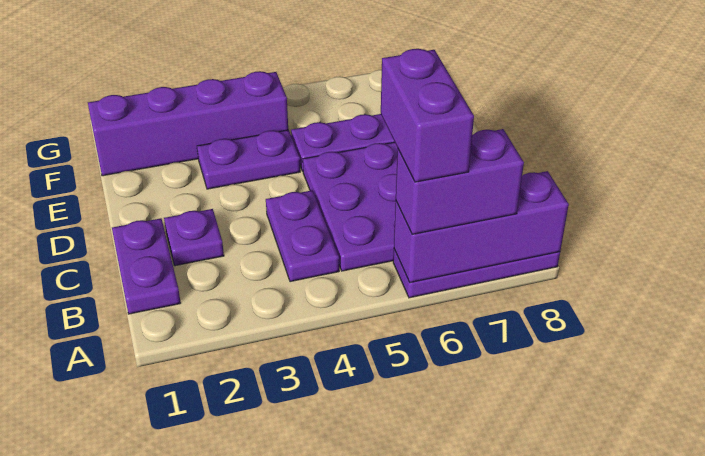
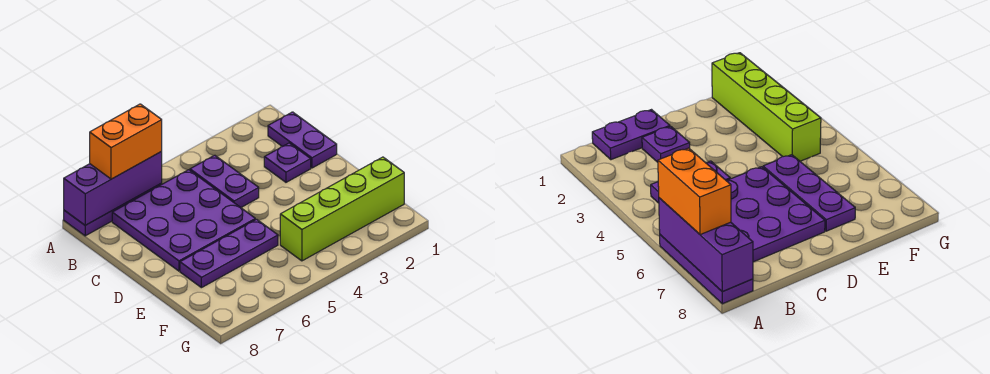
purple 1x2 brick [396,129,524,234] -> orange 1x2 brick [90,104,162,179]
purple 1x2 brick [381,49,474,182] -> none
purple 1x2 plate [197,130,300,189] -> none
purple 1x4 brick [88,71,288,176] -> lime 1x4 brick [280,157,404,261]

